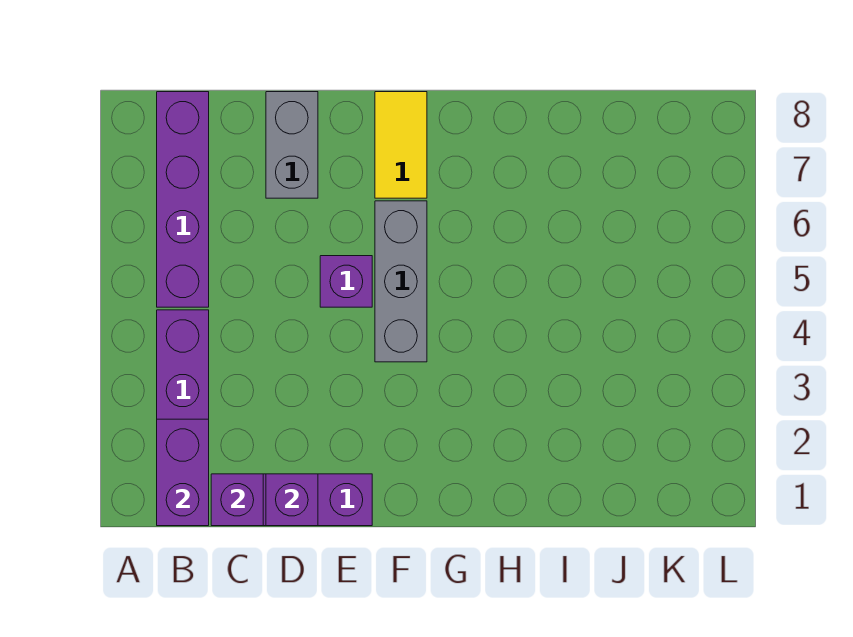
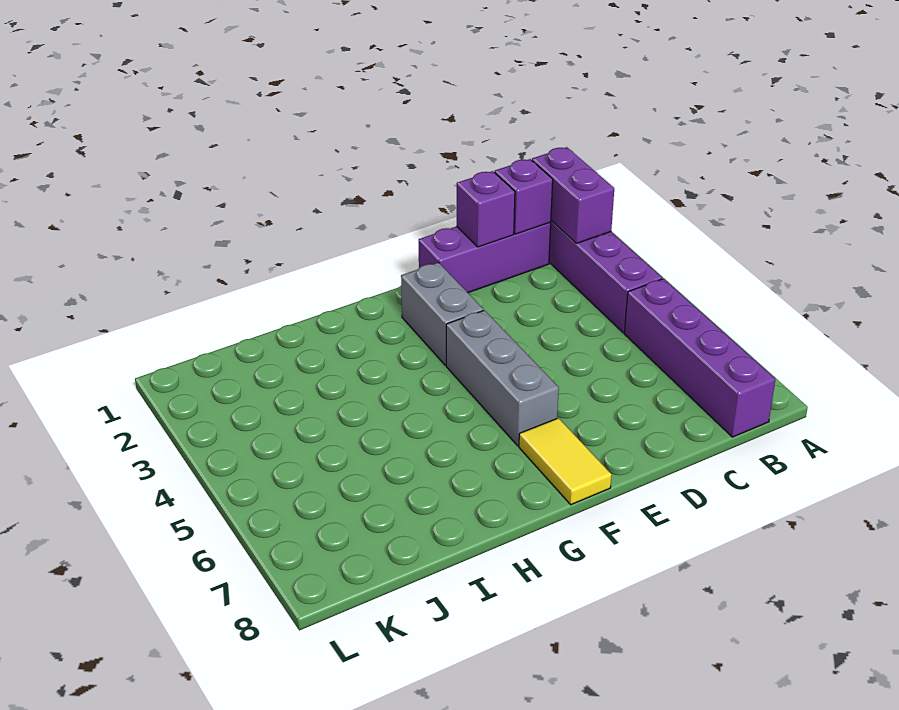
grey 1x2 brick [266,92,318,198] -> grey 1x2 brick moved to [401,263,483,365]
purple 1x1 brick [320,256,372,307] -> none

